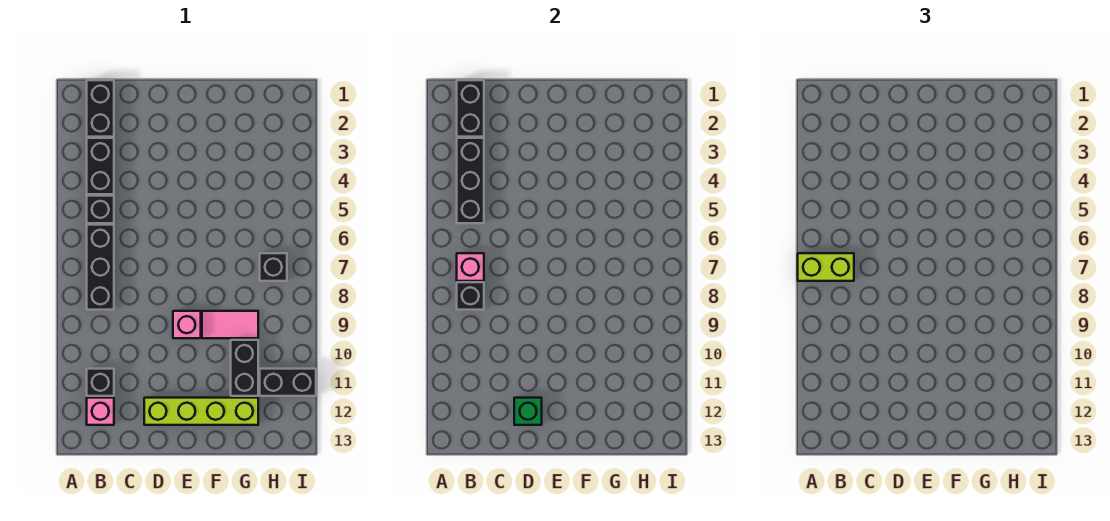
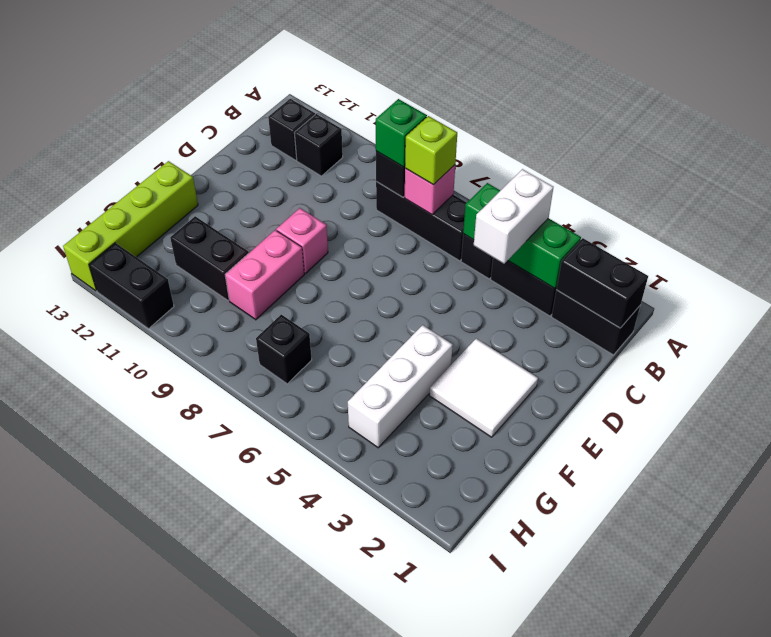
lime 1x2 brick [798,253,854,281] -> lime 1x1 brick [405,116,457,185]
black 1x3 brick [457,138,484,223] -> green 1x3 brick [463,183,581,289]
none -> white 1x2 brick [474,169,553,264]
pink 1x1 brick [87,398,114,425] -> black 1x1 brick [268,99,315,160]
lime 1x4 brick [144,398,258,425] -> lime 1x4 brick moved to [63,161,198,291]
green 1x1 brick [514,398,542,425] -> green 1x1 brick moved to [376,99,427,167]
none -> white 2x2 tile [429,339,538,437]
none -> white 1x3 brick [348,325,453,448]
pink 1x2 tile [202,311,258,338] -> pink 1x2 brick [225,230,304,320]
black 1x2 brick [260,369,316,396] -> black 1x2 brick turned to [89,243,174,329]

